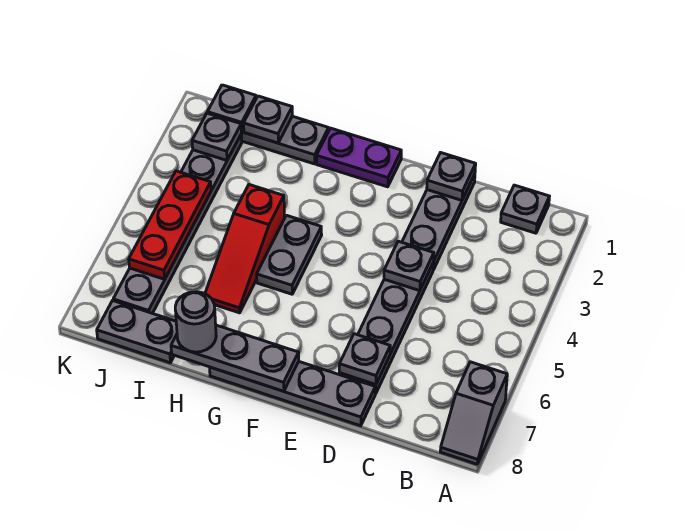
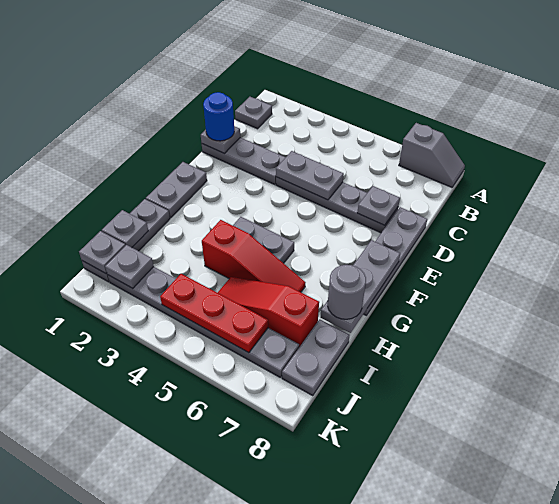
none -> blue 1x1 round brick [203,92,234,141]
grey 1x1 plate [384,241,434,291] -> grey 1x2 plate [276,151,344,200]
purple 1x2 plate [317,128,401,187] -> grey 1x2 plate [146,162,207,218]
none -> red 1x3 slope [218,277,319,347]

